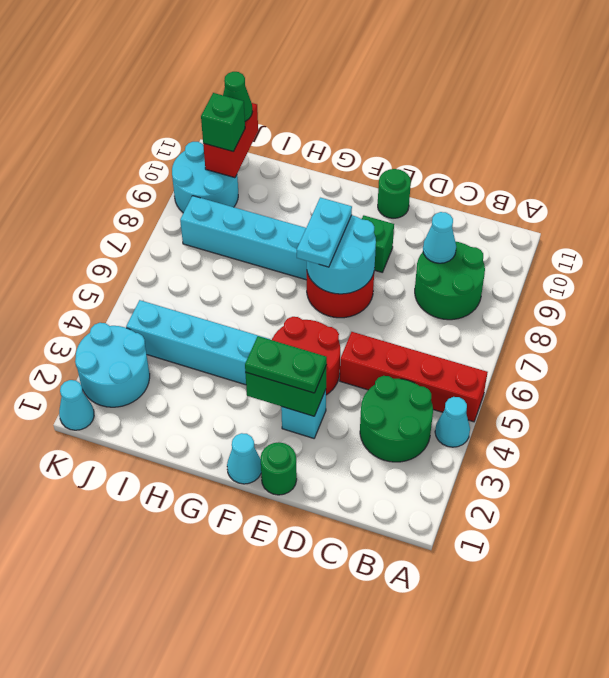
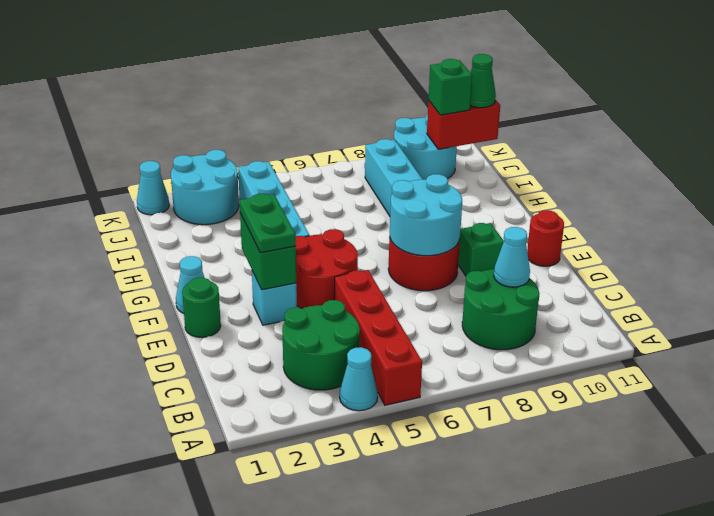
green 1x1 round brick [378,169,411,218] -> red 1x1 round brick [527,210,564,266]
cyan 1x2 plate [297,198,352,267] -> none

